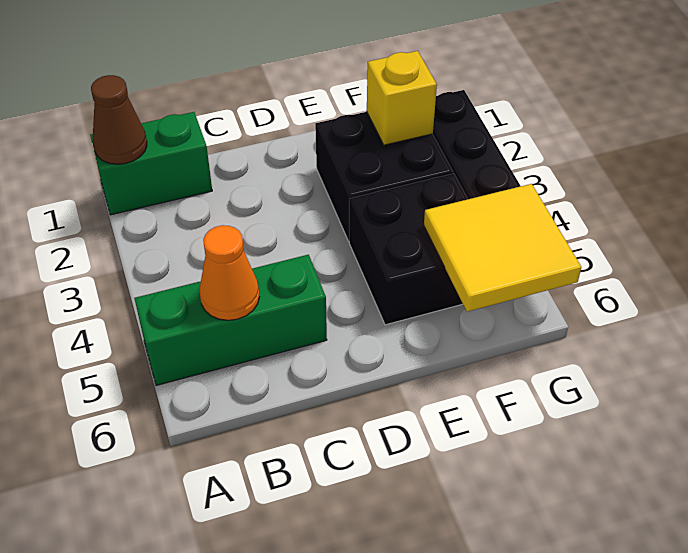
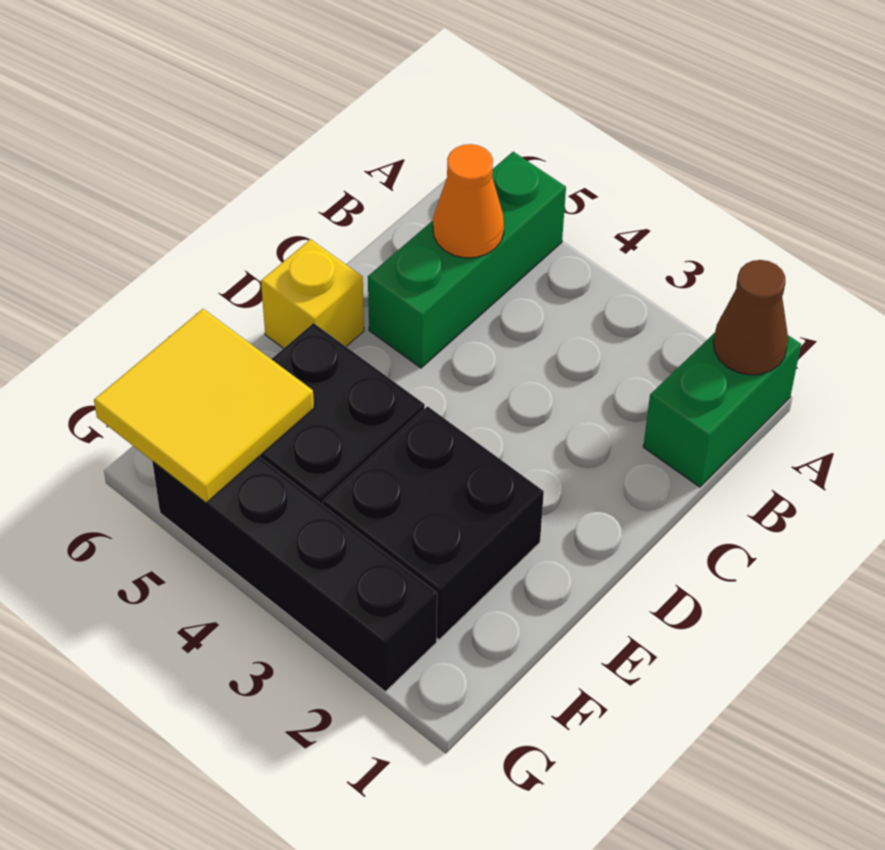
yellow 1x1 brick [367,51,437,145] -> yellow 1x1 brick moved to [261,239,364,348]

